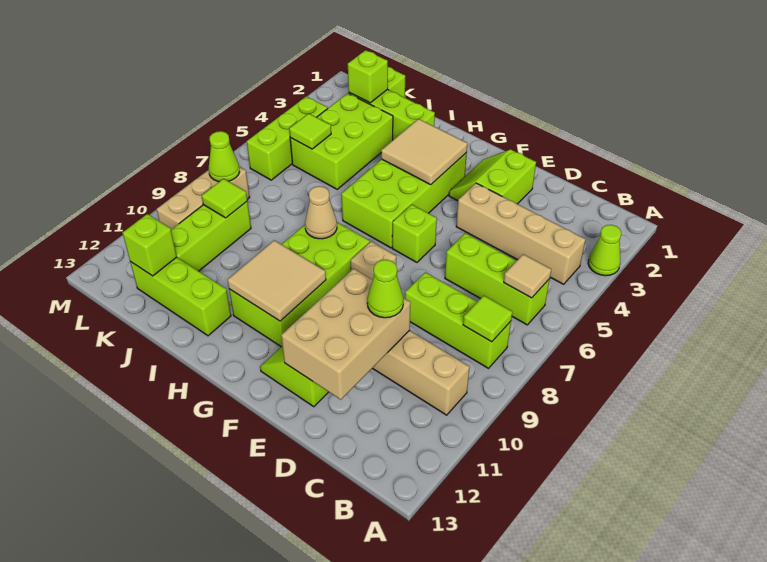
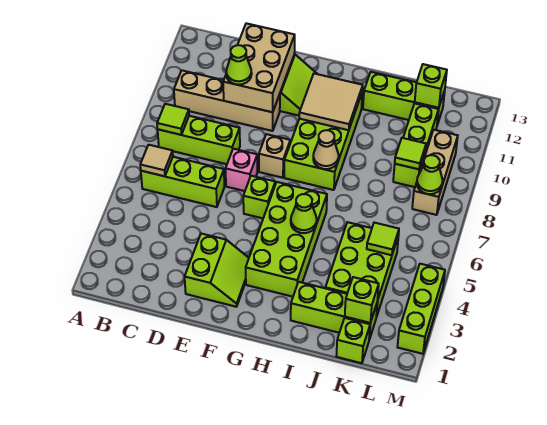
lime 1x1 cone [588,225,621,276] -> lime 1x1 cone moved to [291,194,317,233]
tan 1x4 brick [456,183,586,284] -> none
none -> pink 1x1 brick [226,149,257,191]
tan 2x2 tile [381,119,467,185] -> none
lime 1x3 brick [247,96,328,180] -> lime 1x3 brick moved to [398,264,445,354]

